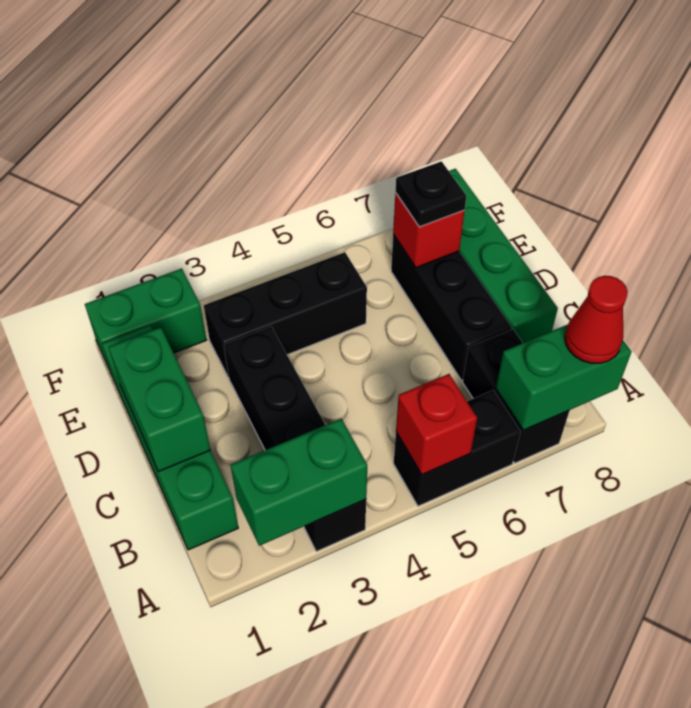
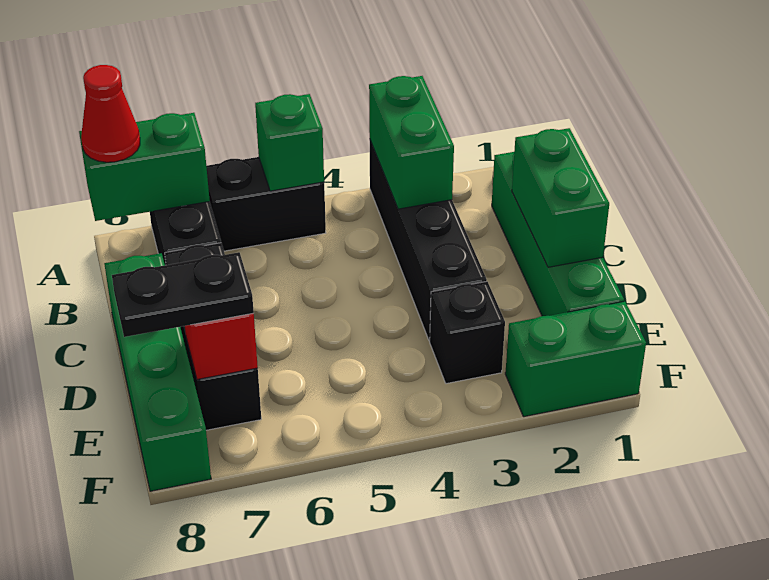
green 1x2 brick [231,419,367,546] -> green 1x2 brick turned to [369,76,454,209]
red 1x1 brick [396,374,477,475] -> green 1x1 brick [255,94,324,191]
black 1x3 brick [204,252,367,378] -> black 1x1 brick [430,281,505,384]
black 1x1 plate [395,161,466,227] -> black 1x2 plate [112,252,254,337]

